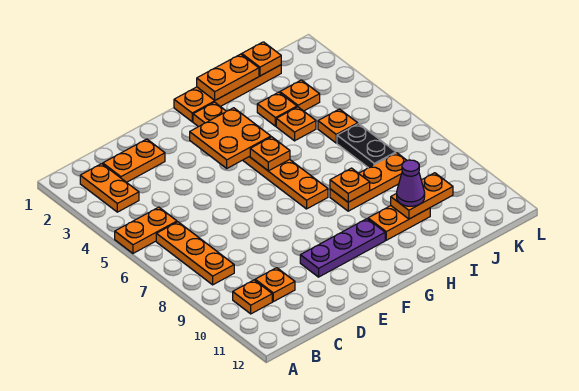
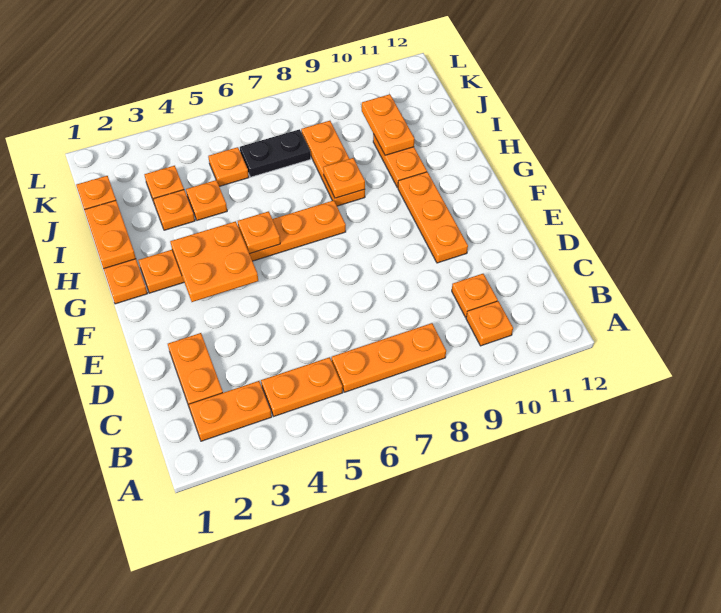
orange 1x2 plate [115,207,177,253] -> orange 1x2 plate turned to [261,357,343,416]
purple 1x3 plate [300,219,385,277] -> orange 1x3 plate [398,172,468,263]
purple 1x1 cone [397,160,425,206] -> none

